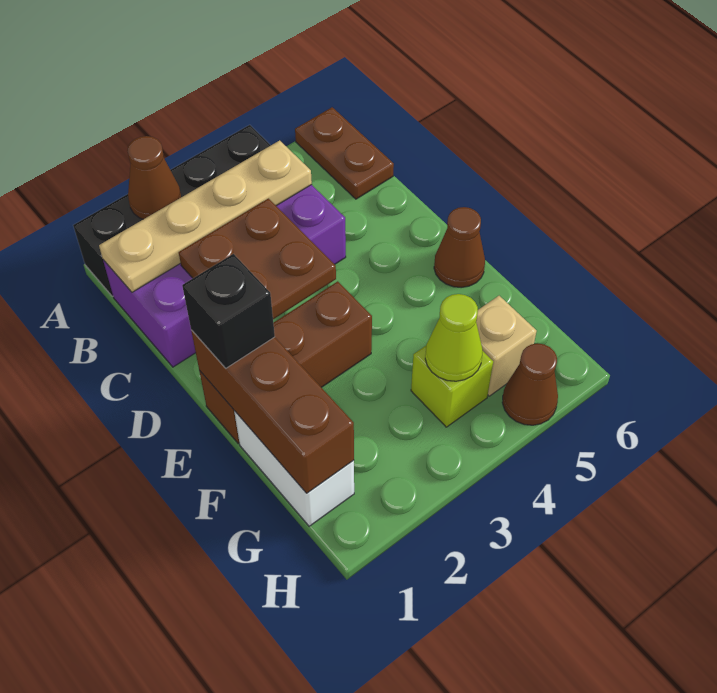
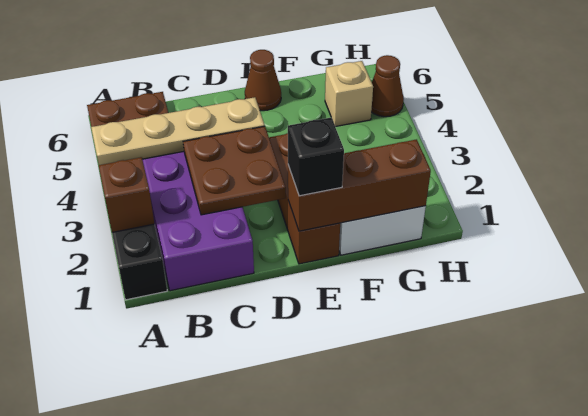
brown 1x1 cone [127,136,181,219] -> brown 1x1 brick [99,157,154,232]
tan 1x4 plate [99,140,312,292] -> tan 1x4 plate turned to [91,97,265,165]
lime 1x1 brick [411,346,493,427] -> none
lime 1x1 cone [425,294,483,381] -> none

